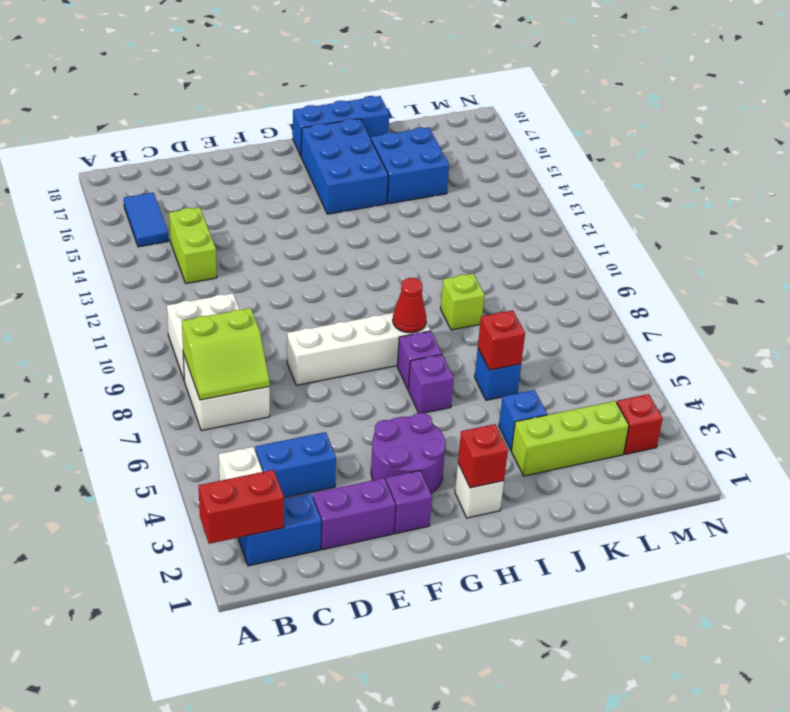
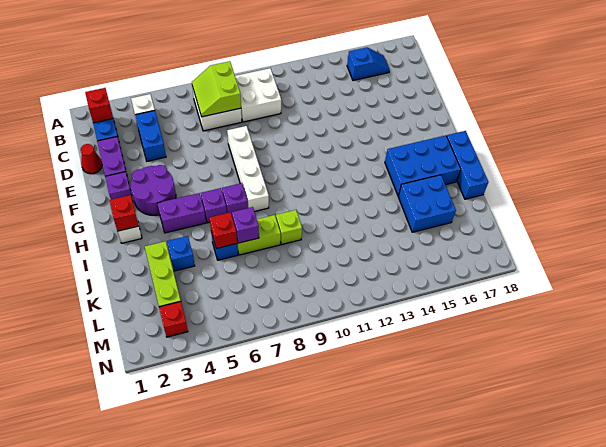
red 1x2 brick [199,470,284,544] -> red 1x1 brick [85,88,113,123]
blue 1x2 tile [124,193,169,247] -> blue 1x2 slope [347,47,390,80]
lime 1x2 brick [169,207,217,284] -> lime 1x2 brick moved to [237,215,281,255]
none -> purple 1x2 brick [157,193,206,233]
red 1x1 cone [393,278,426,333] -> red 1x1 cone moved to [81,144,102,174]
none -> purple 1x1 brick [232,207,259,243]

